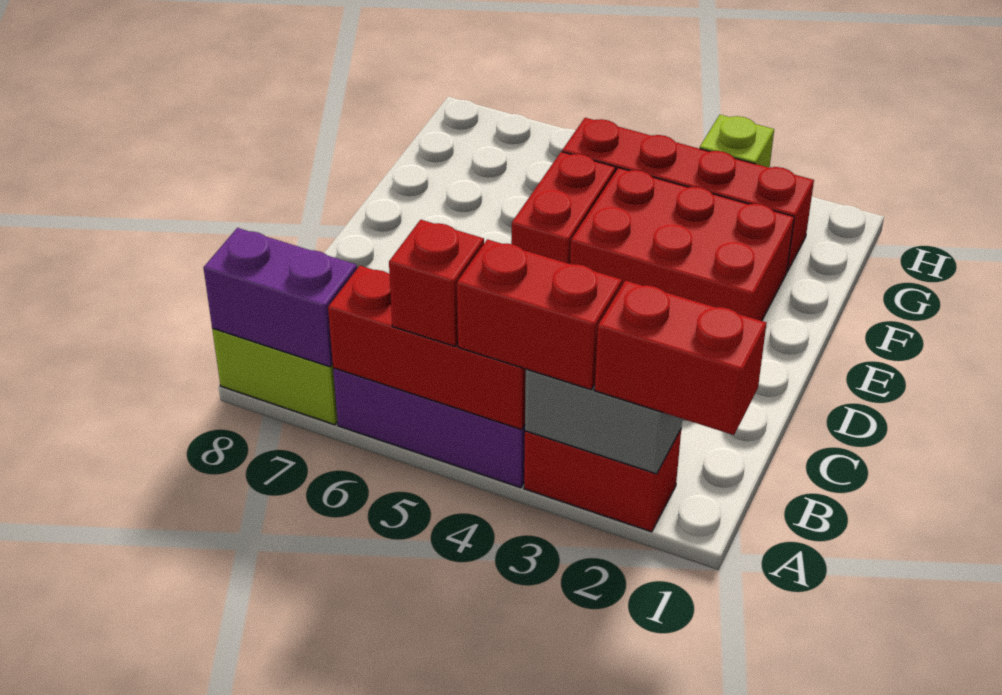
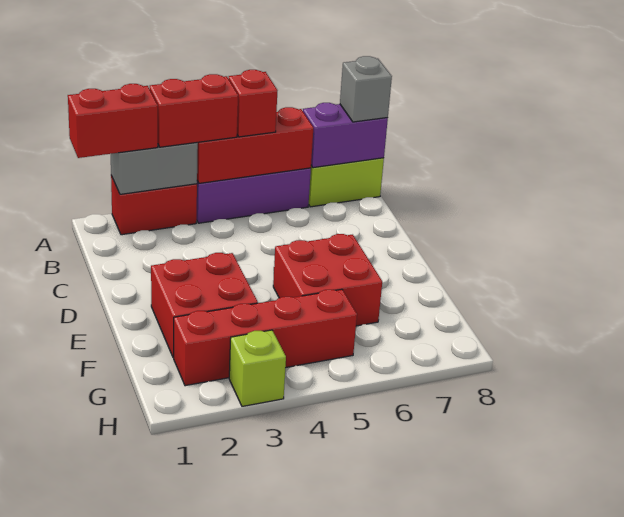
none -> grey 1x1 brick [340,56,392,122]
red 2x3 brick [570,168,794,321] -> red 2x2 brick [151,253,258,358]
red 1x2 brick [511,152,616,264] -> red 2x2 brick [273,234,382,326]

